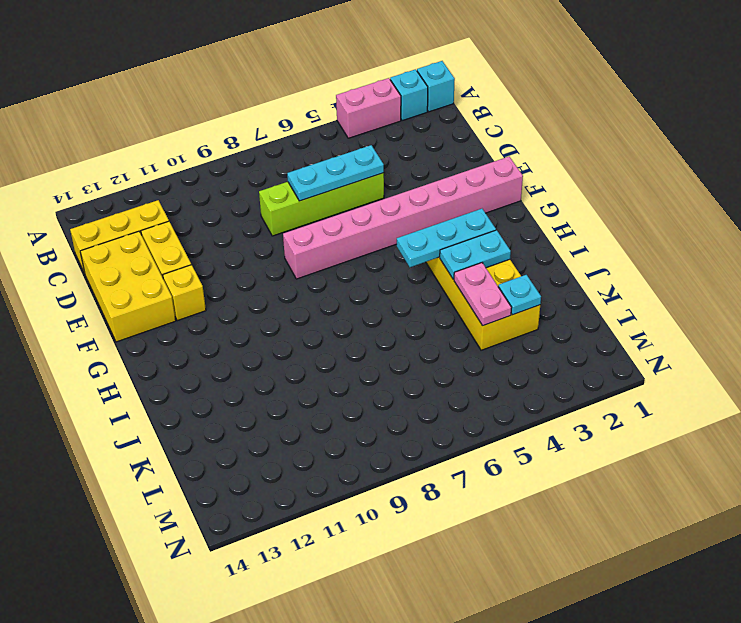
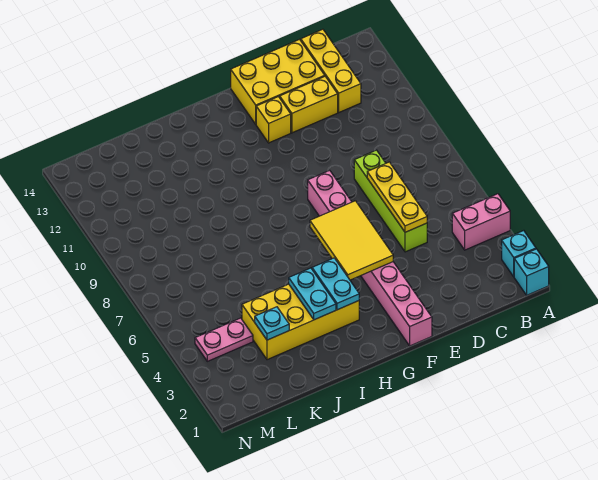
pink 1x2 brick [336,78,401,138] -> pink 1x2 brick turned to [452,194,510,250]
cyan 1x3 plate [287,145,384,201] -> yellow 1x3 plate [367,162,427,232]
none -> yellow 2x3 tile [310,201,393,280]
cyan 1x3 plate [397,209,496,267] -> cyan 1x2 plate [312,258,359,310]
pink 1x2 plate [454,263,512,326] -> pink 1x2 plate moved to [195,318,253,361]

